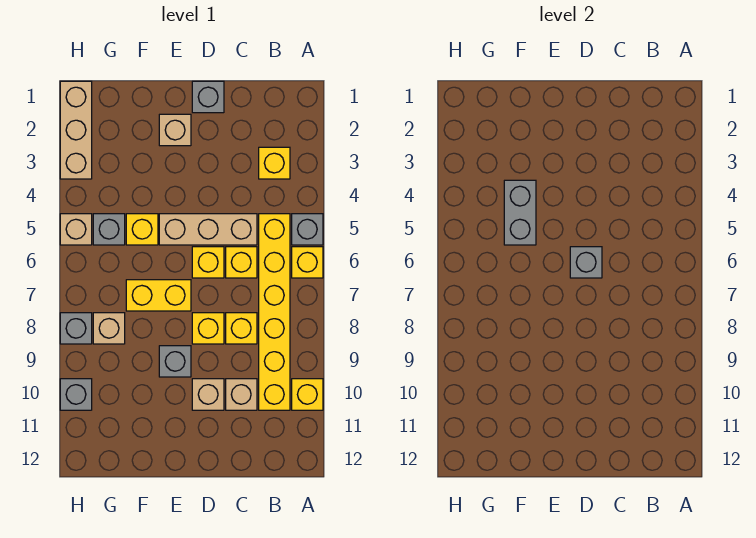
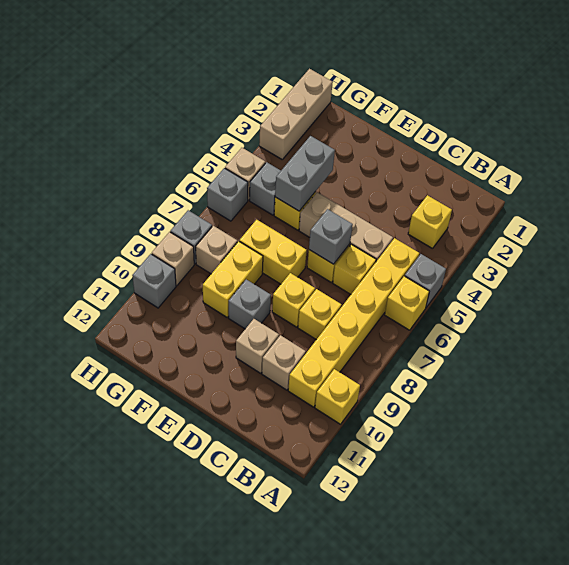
grey 1x1 brick [192,81,224,113] -> grey 1x1 brick moved to [207,168,248,221]
tan 1x1 brick [159,114,191,146] -> tan 1x1 brick moved to [152,232,194,286]
none -> yellow 1x2 brick [203,241,263,317]

